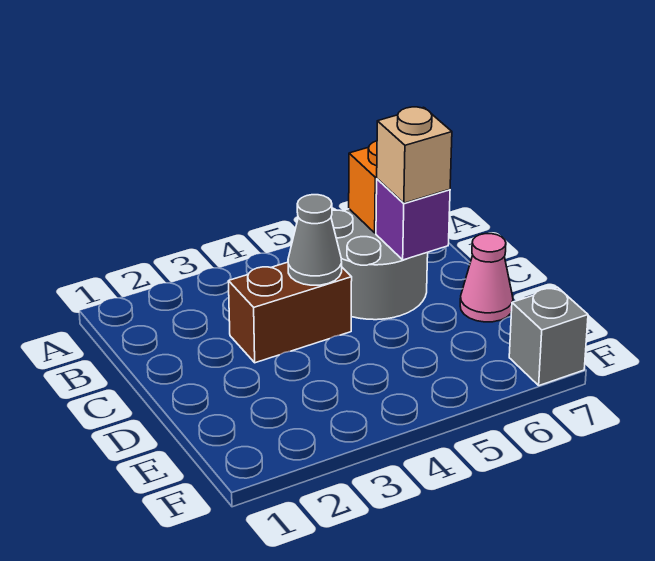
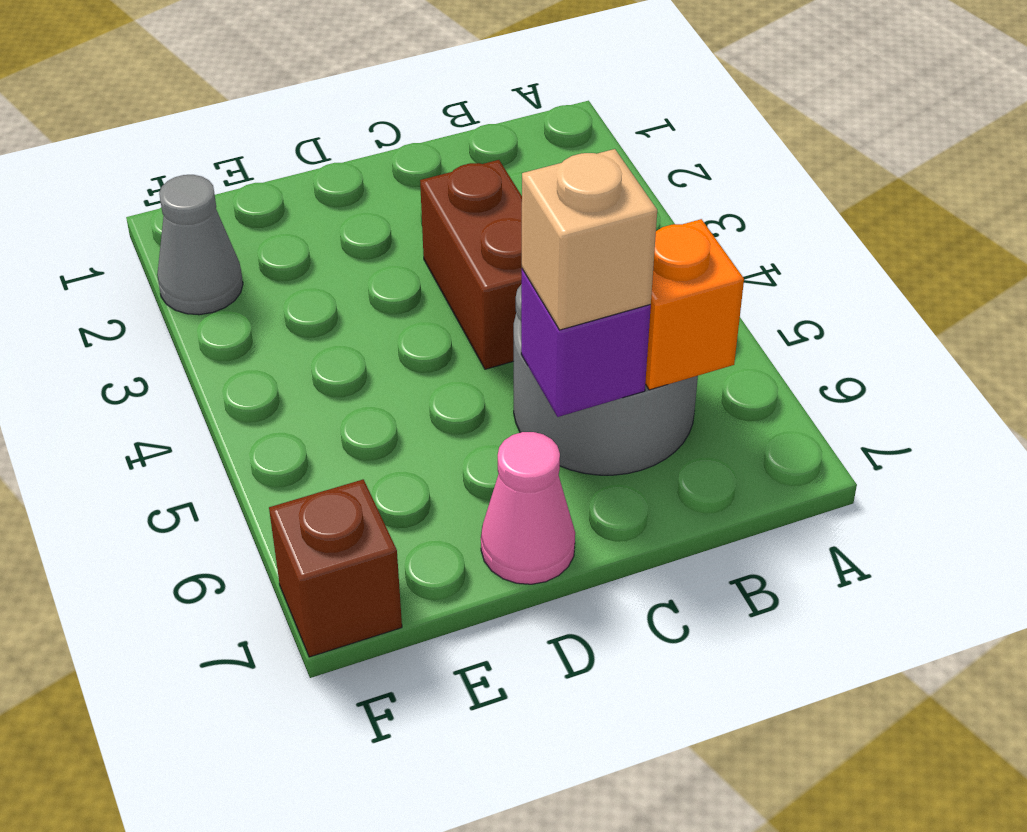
grey 1x1 cone [288,195,342,285] -> grey 1x1 cone moved to [157,175,243,315]
grey 1x1 brick [509,287,588,386] -> brown 1x1 brick [269,479,402,657]

